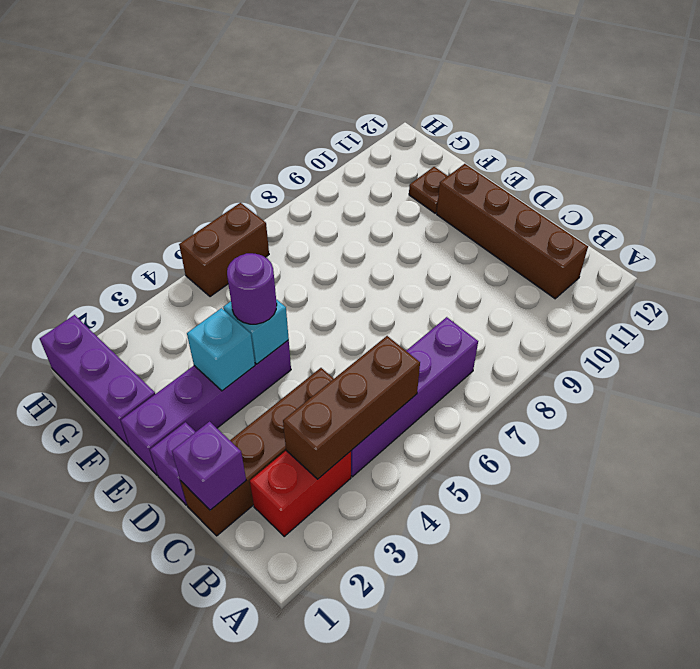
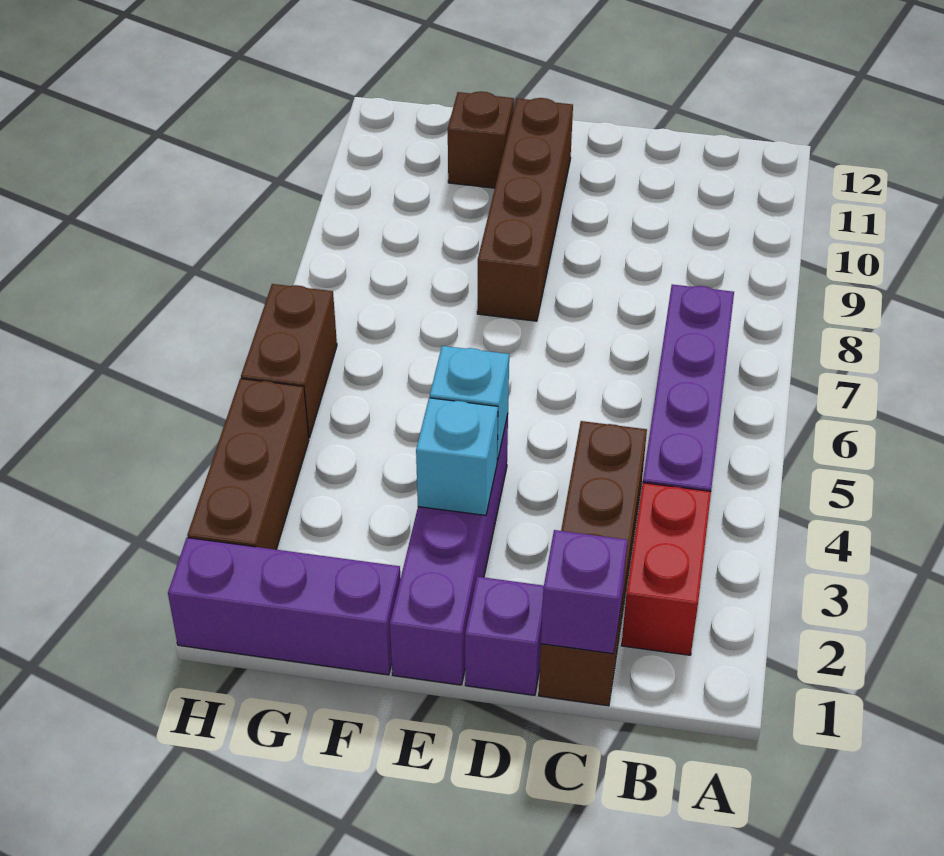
brown 1x3 brick [283,336,420,479] -> brown 1x3 brick moved to [187,379,309,550]
brown 1x4 brick [437,164,588,299] -> brown 1x4 brick turned to [477,98,573,321]
purple 1x1 round brick [227,253,277,324] -> none
brown 1x1 plate [409,167,447,213] -> brown 1x1 brick [448,91,514,188]

